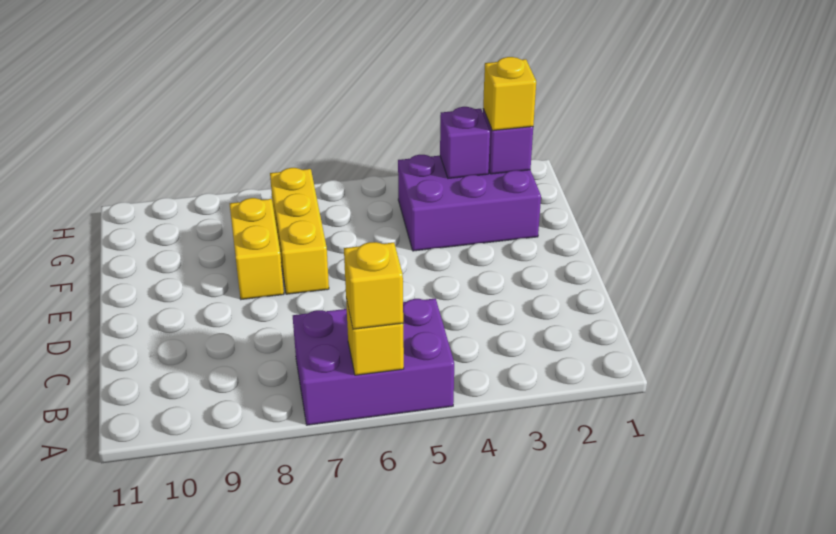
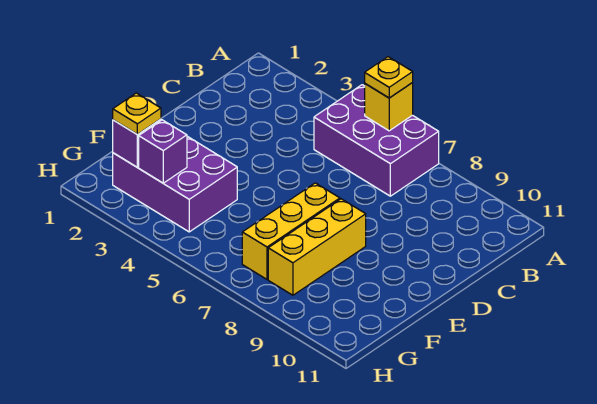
yellow 1x1 brick [344,242,403,329] -> yellow 1x1 plate [365,57,413,98]
yellow 1x2 brick [230,198,284,299] -> yellow 1x3 brick [268,199,366,295]
yellow 1x1 brick [483,57,536,131] -> yellow 1x1 plate [113,93,161,135]

